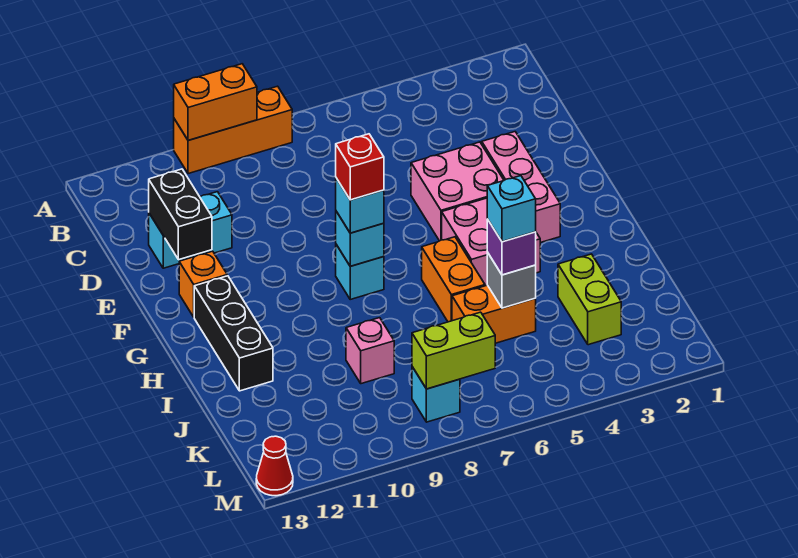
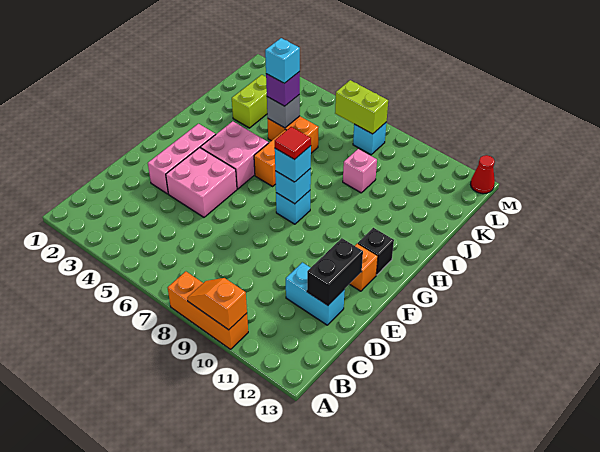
orange 1x2 brick [174,64,257,140] -> orange 1x2 slope [187,278,247,330]
red 1x1 brick [336,134,384,200] -> red 1x1 tile [275,127,311,160]
black 1x3 brick [194,276,273,391] -> black 1x1 brick [358,228,394,275]

